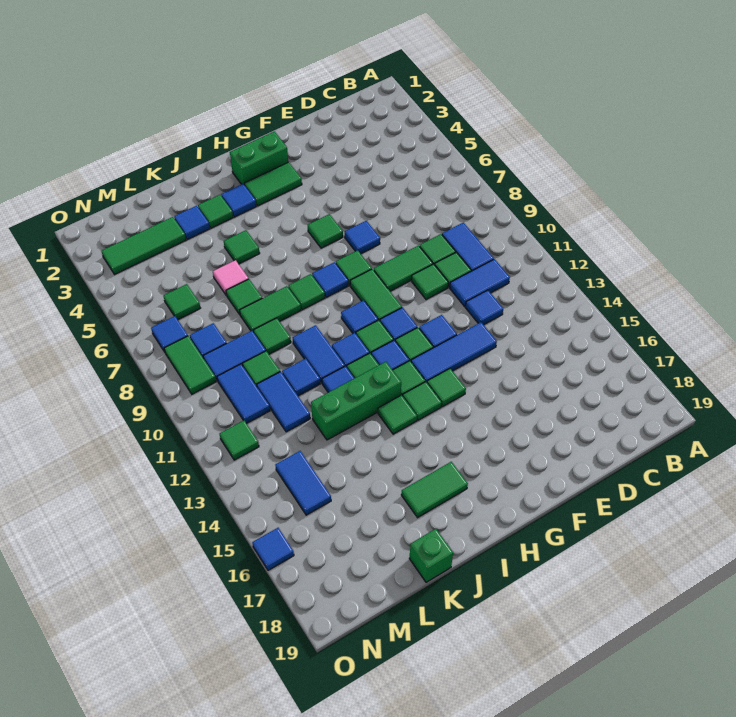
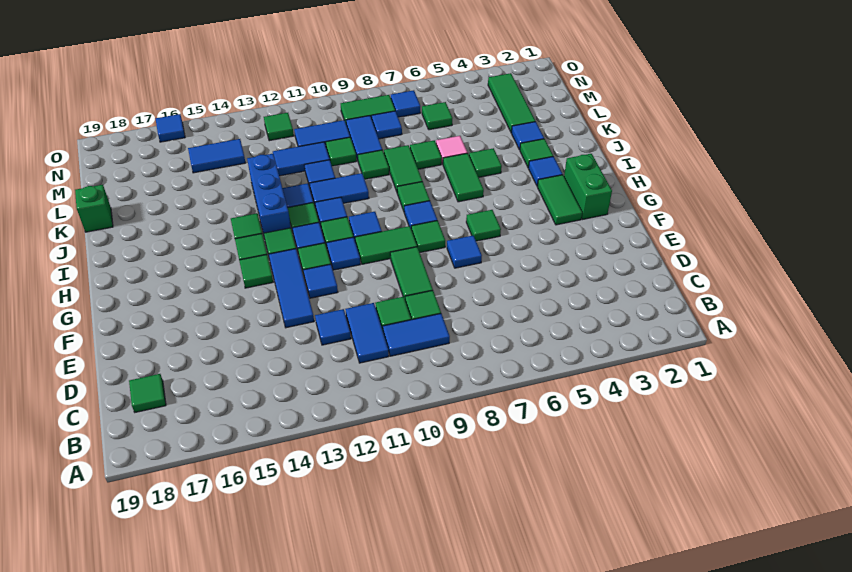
green 1x1 tile [412,264,448,300] -> green 1x1 tile moved to [129,374,166,412]
green 1x3 brick [311,362,401,440] -> blue 1x3 brick [247,154,291,234]
green 1x2 tile [401,462,468,518] -> green 1x2 tile moved to [443,153,484,202]

